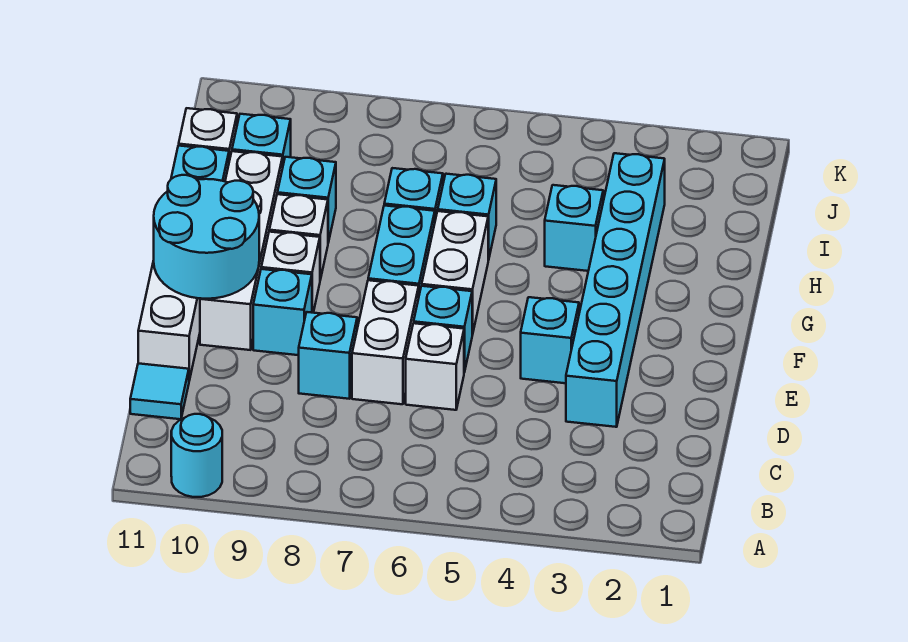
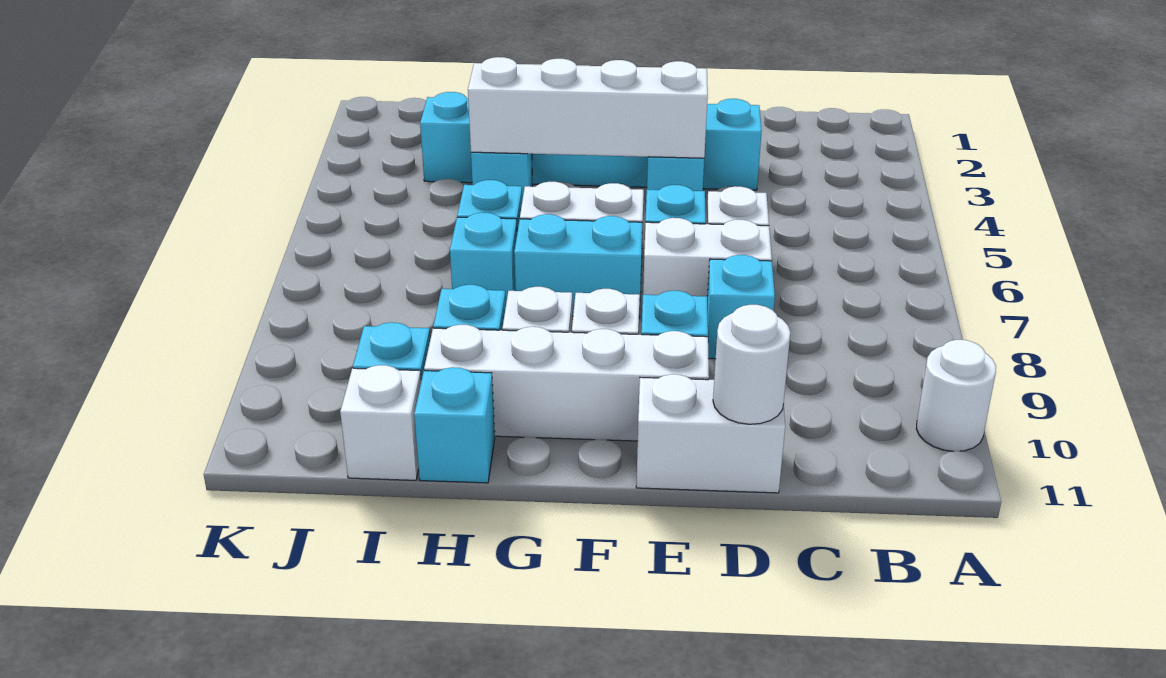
cyan 1x1 round brick [171,414,222,497] -> white 1x1 round brick [916,340,996,451]
cyan 1x1 tile [130,363,189,419] -> none
none -> white 1x1 round brick [713,305,790,424]
none -> white 1x4 brick [468,57,708,158]
cyan 2x2 round brick [154,175,259,299] -> none

